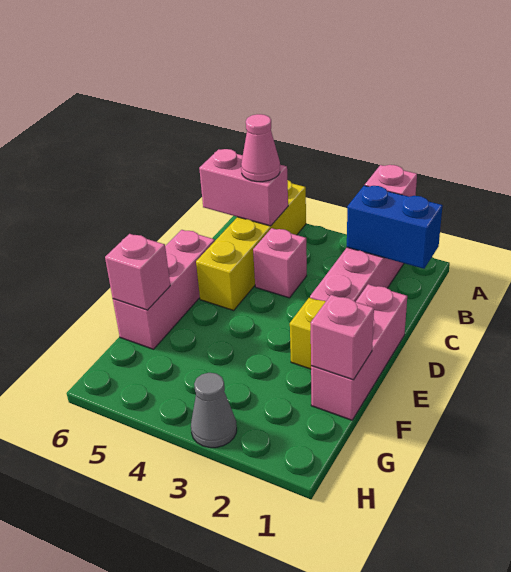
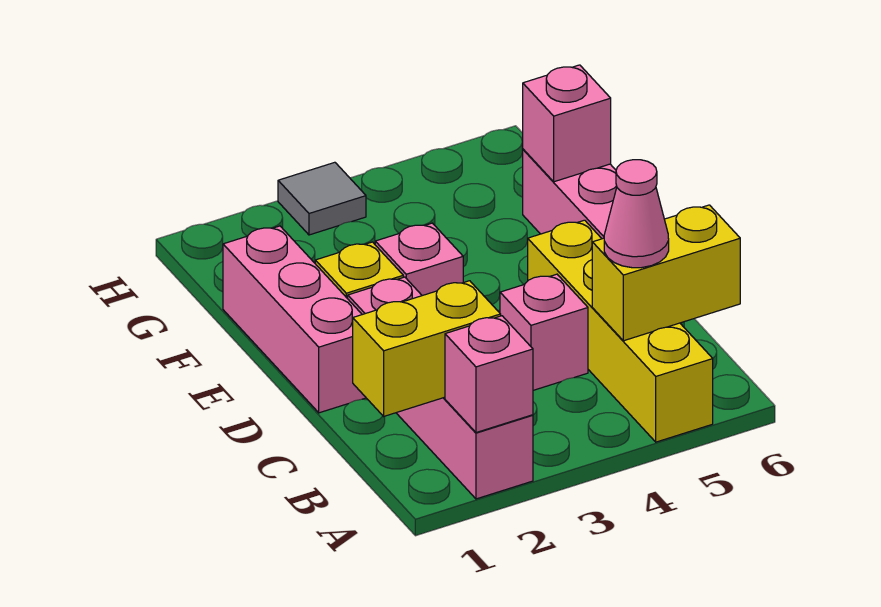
blue 1x2 brick [347,185,443,269] -> yellow 1x2 brick [353,281,501,416]
pink 1x2 brick [199,149,288,226] -> yellow 1x2 brick [592,205,740,341]
pink 1x1 brick [311,295,374,380] -> pink 1x1 brick moved to [375,223,463,296]
grey 1x1 cone [191,373,237,448] -> grey 1x1 tile [278,162,366,235]

